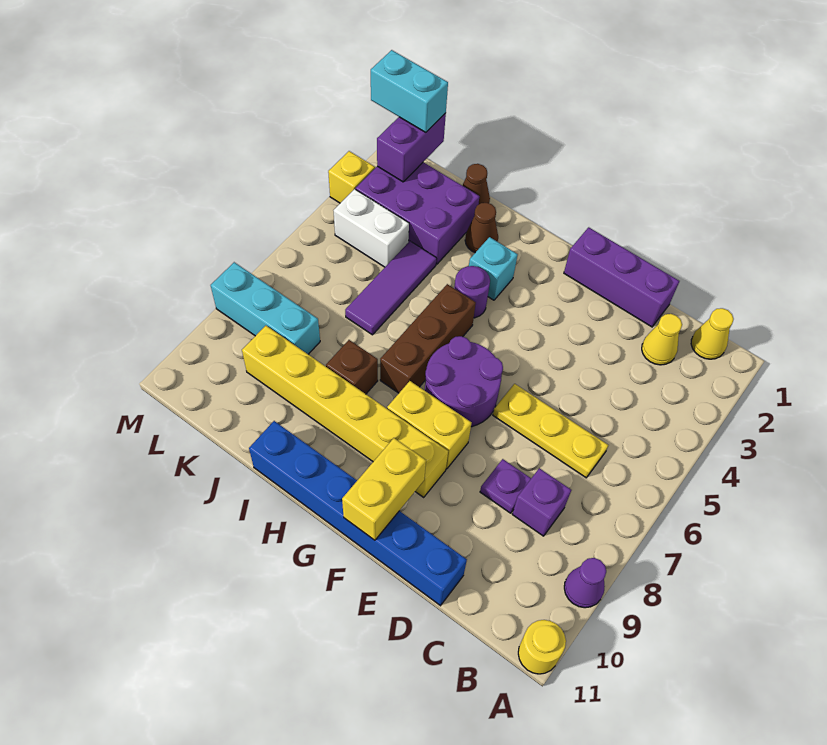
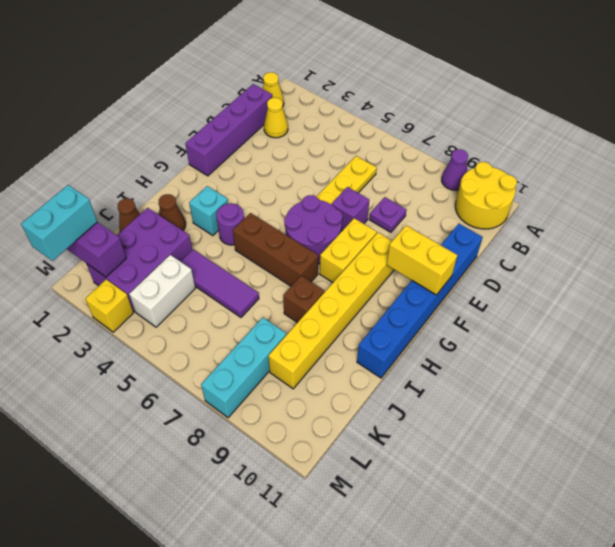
yellow 1x1 round brick [518,620,566,674] -> yellow 2x2 round brick [455,162,517,229]
purple 1x1 brick [512,468,571,536] -> purple 1x1 brick moved to [332,187,369,231]
purple 1x3 brick [564,227,679,327] -> purple 1x4 brick [185,84,272,176]

